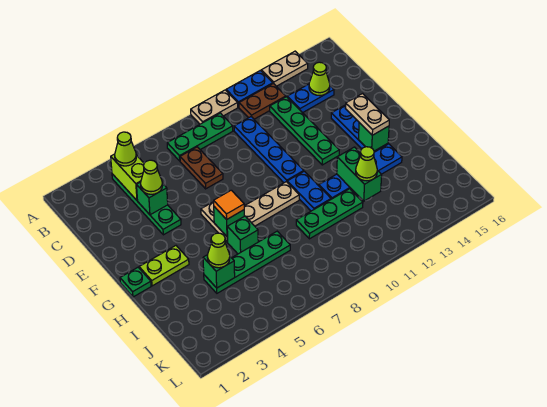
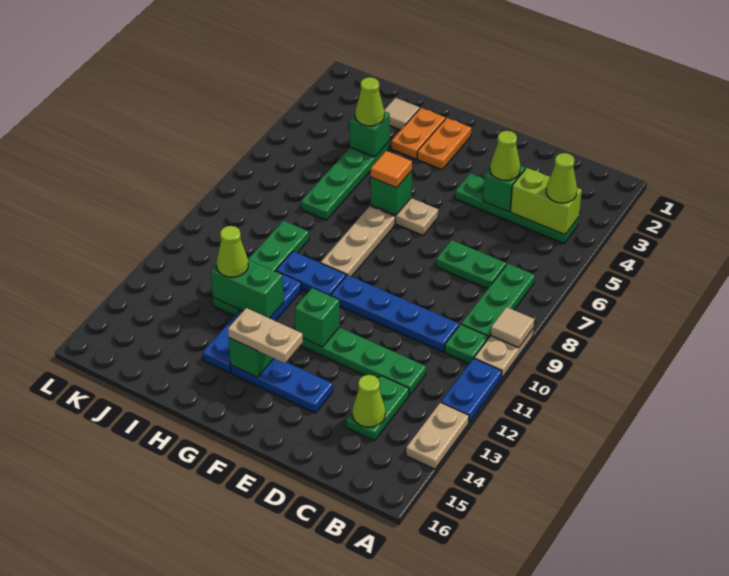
none -> tan 1x1 tile [491,307,534,348]
brown 1x2 plate [239,83,286,119] -> none
brown 1x2 plate [180,147,223,189] -> green 1x2 plate [436,240,506,289]
blue 1x2 plate [287,84,334,113] -> green 1x2 plate [346,376,409,441]
green 1x1 plate [120,267,151,297] -> green 1x1 plate moved to [445,324,488,364]
lime 1x2 plate [139,246,189,286] -> orange 1x2 plate [417,118,471,170]
none -> orange 1x2 plate [391,108,445,159]
green 1x1 brick [227,216,258,254] -> green 1x1 brick moved to [295,288,340,347]
none -> tan 1x1 tile [384,98,420,130]
green 1x3 plate [296,189,363,239] -> green 1x4 plate [213,221,309,316]

